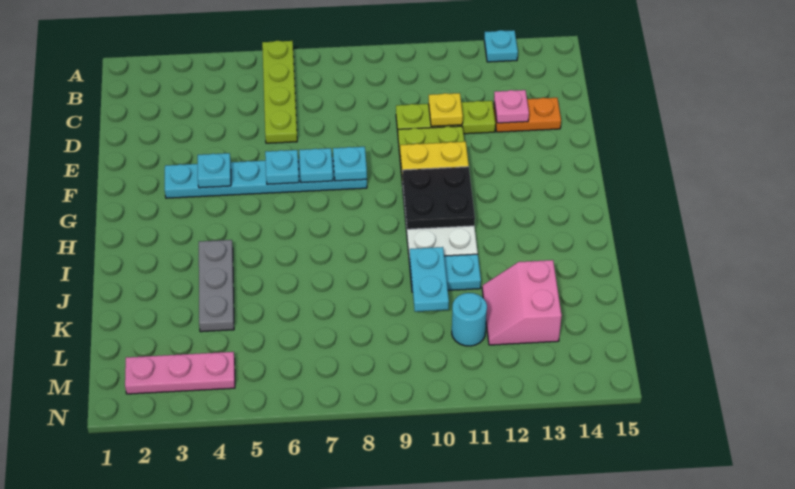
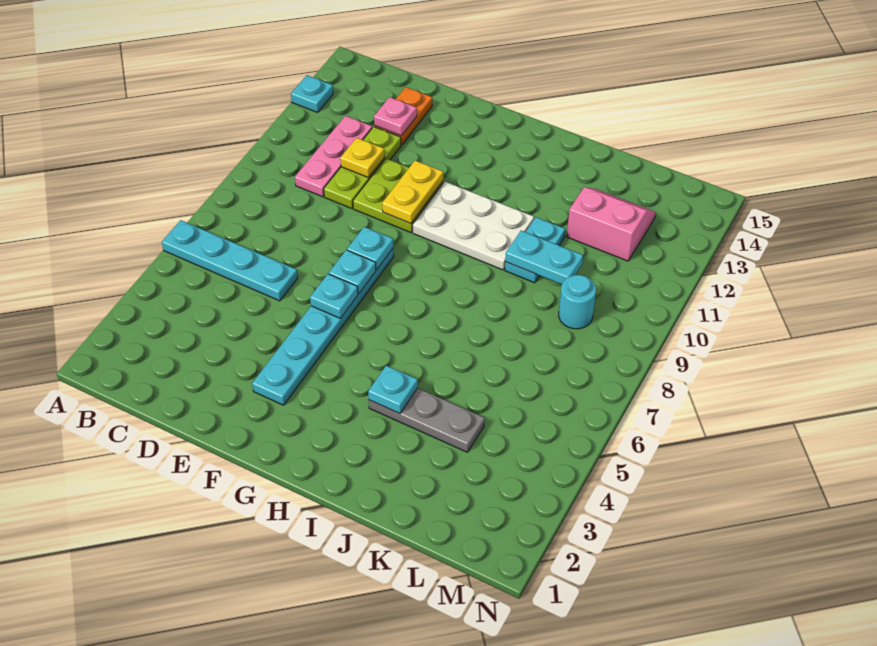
lime 1x4 plate [262,41,297,143] -> cyan 1x4 plate [162,220,298,301]
cyan 1x1 plate [198,153,231,188] -> cyan 1x1 plate moved to [368,366,418,414]
black 2x2 plate [402,167,475,229] -> none
pink 2x2 slope [482,260,562,345] -> pink 2x2 slope turned to [567,187,656,261]
cyan 1x1 round brick [452,293,487,346] -> cyan 1x1 round brick moved to [559,275,596,329]
pink 1x3 plate [125,352,235,394] -> pink 1x3 plate moved to [295,116,372,197]

